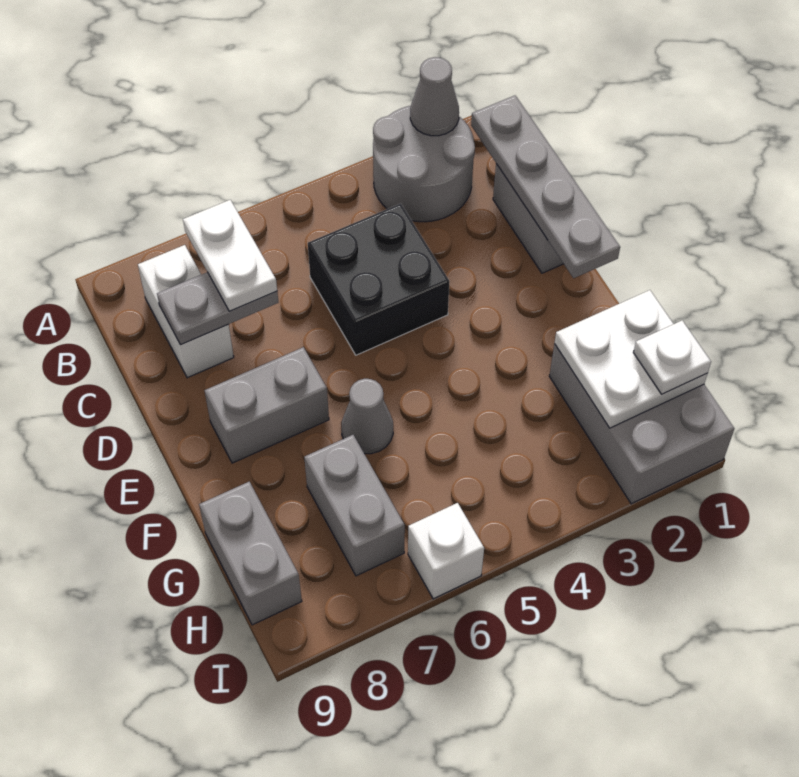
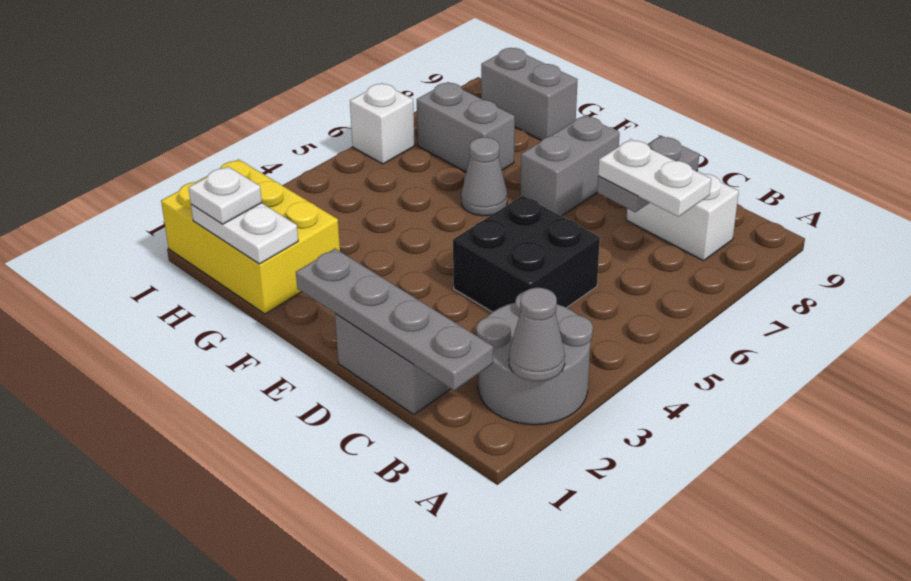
grey 2x3 brick [549,344,734,504] -> yellow 2x3 brick [161,159,340,314]
white 2x2 plate [555,290,707,428] -> white 1x2 plate [191,203,298,264]

